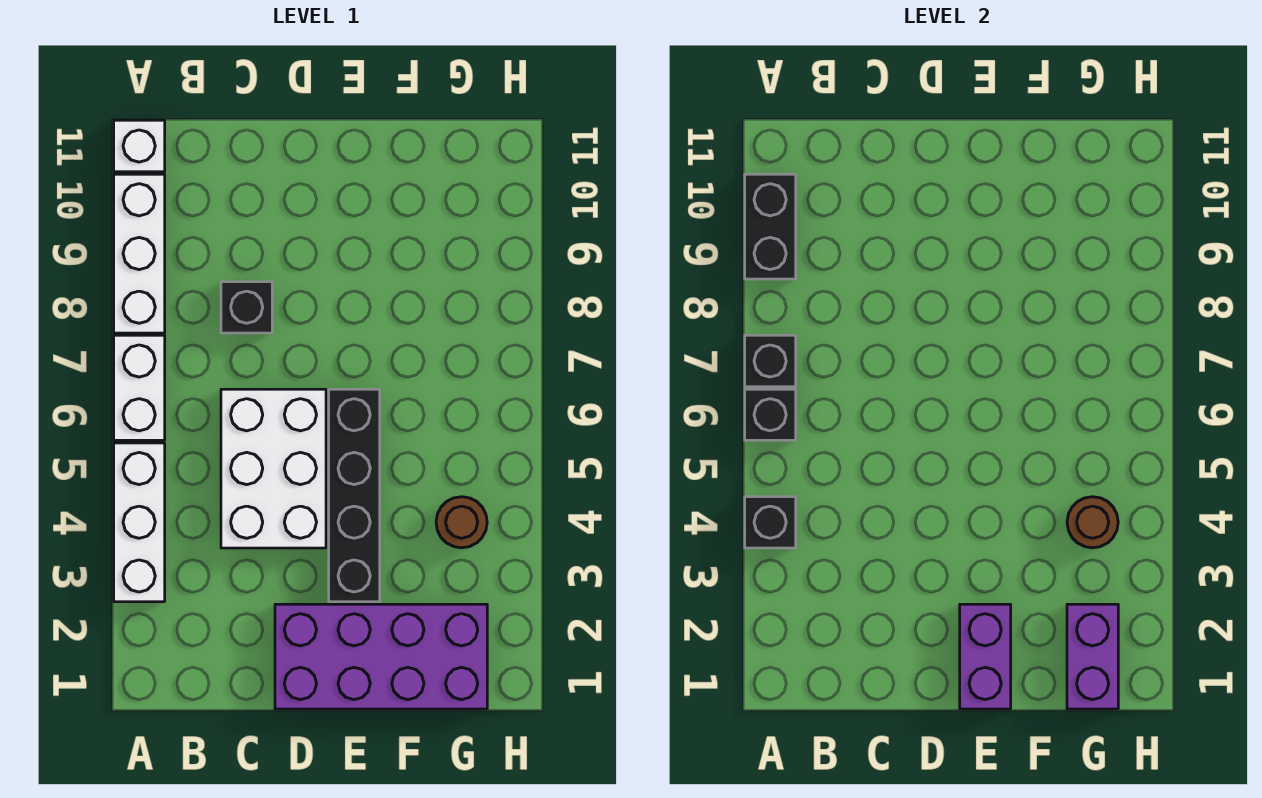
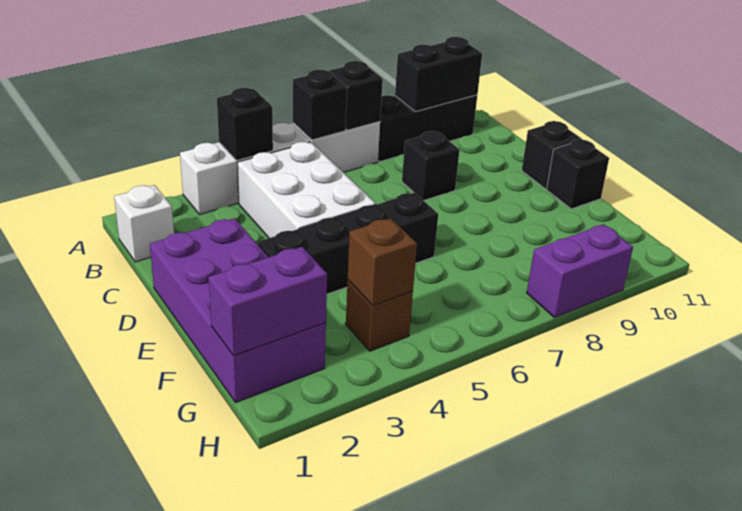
white 1x3 brick [114,174,165,333] -> black 1x3 brick [378,95,477,162]
white 1x1 brick [114,120,165,172] -> white 1x1 brick moved to [114,185,174,262]
white 2x3 brick [221,389,326,548] -> white 2x3 brick turned to [237,142,376,238]
none -> black 1x1 brick [522,121,582,189]
purple 1x2 brick [960,604,1011,709] -> purple 1x2 brick moved to [527,224,633,318]
none -> black 1x1 brick [547,139,609,209]
brown 1x1 round brick [436,497,487,548] -> brown 1x1 brick [346,280,413,351]
brown 1x1 round brick [1067,497,1118,548] -> brown 1x1 brick [348,218,417,306]

